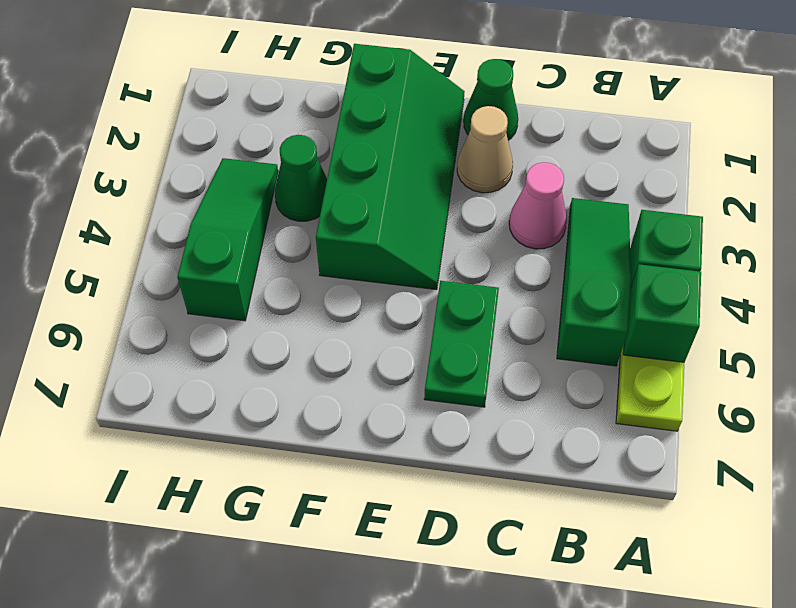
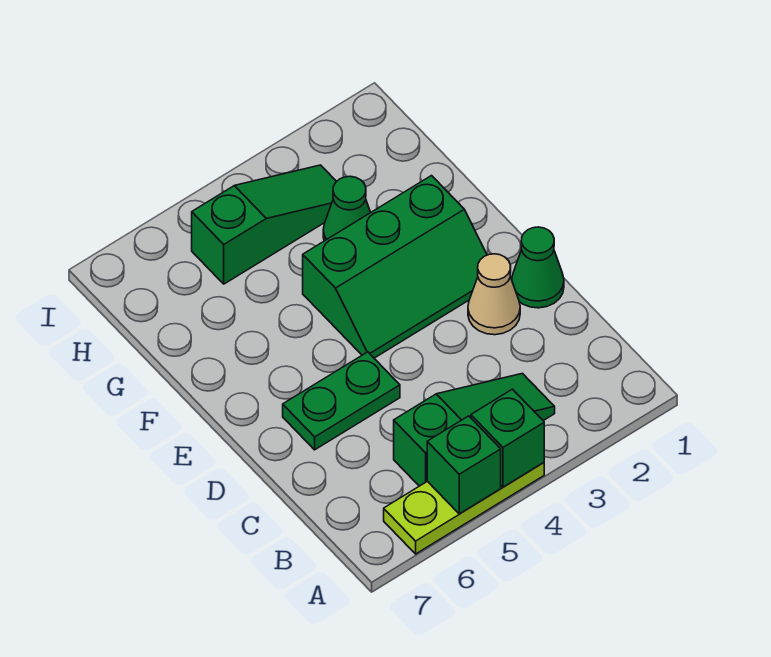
pink 1x1 cone [509,162,567,249] -> none
green 2x4 slope [316,44,465,290] -> green 2x3 slope [303,176,487,358]

